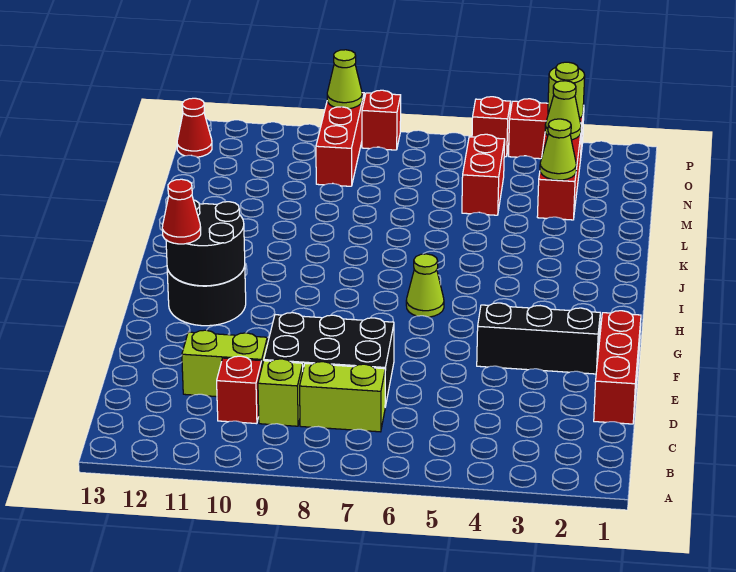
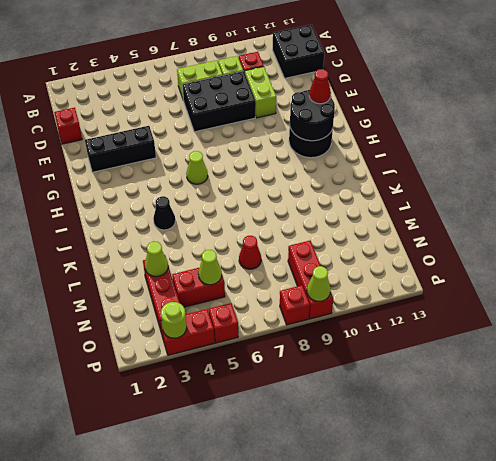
none -> black 2x2 brick [273,25,324,78]
red 1x3 brick [594,311,641,424] -> red 1x1 brick [54,108,82,144]
lime 1x2 brick [182,330,267,397] -> lime 1x2 brick turned to [245,67,276,118]
none -> black 1x1 cone [153,196,175,230]
red 1x2 brick [462,134,505,215] -> red 1x2 brick turned to [172,268,225,307]
lime 1x1 cone [545,81,581,140] -> lime 1x1 cone moved to [198,250,222,285]
red 1x1 cone [177,98,212,157] -> red 1x1 cone moved to [239,236,261,269]

